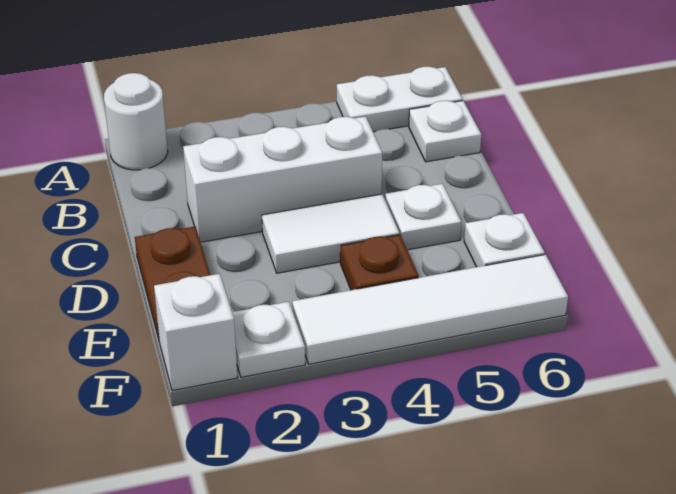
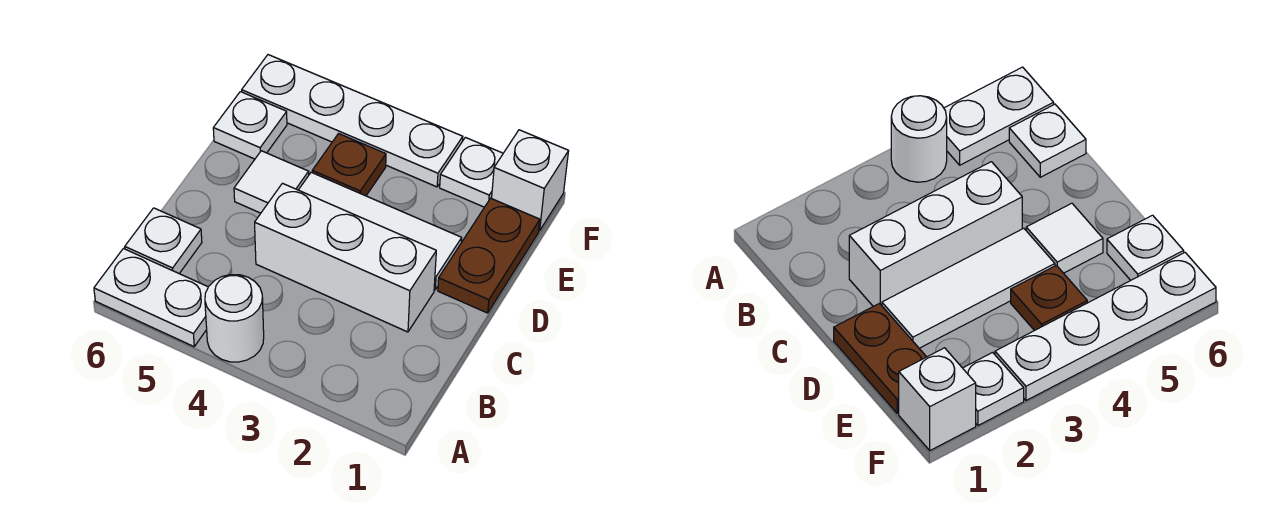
white 1x1 round brick [104,73,168,170] -> white 1x1 round brick moved to [205,275,264,362]
white 1x2 tile [262,194,399,273] -> white 1x3 tile [299,172,462,290]
white 1x1 plate [385,184,461,250] -> white 1x1 tile [234,151,309,213]
white 1x4 tile [292,254,568,364] -> white 1x4 plate [242,55,463,187]

